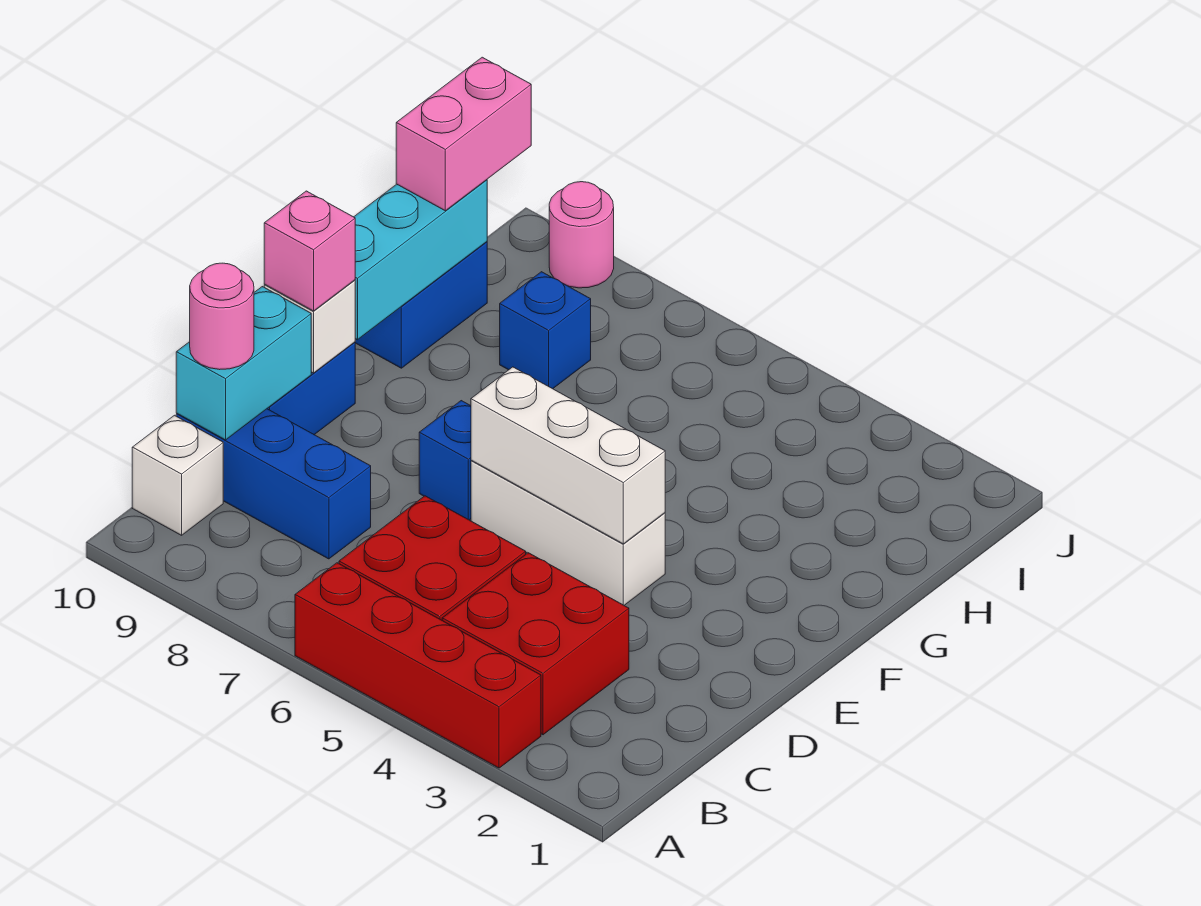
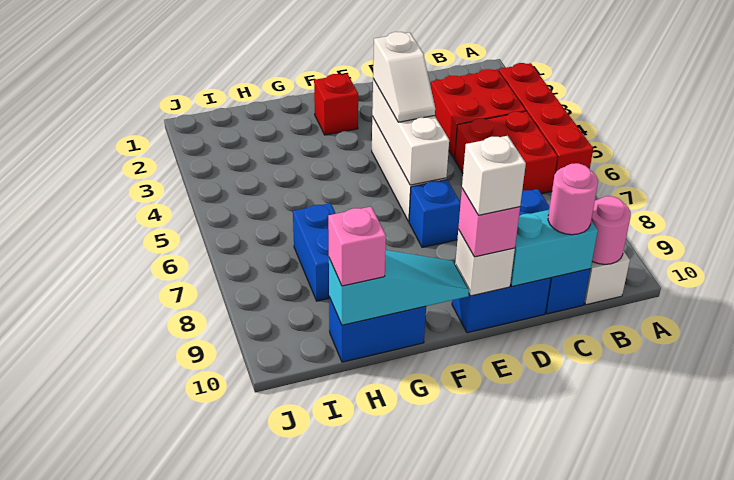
none -> white 1x2 slope [373,32,435,122]
none -> white 1x1 brick [462,136,526,215]
none -> red 1x1 brick [314,74,358,135]
cyan 1x3 brick [354,180,487,340] -> cyan 1x3 slope [329,250,469,325]
blue 1x1 brick [500,272,591,389] -> blue 1x2 brick [293,203,336,301]
pink 1x2 brick [396,57,531,211] -> pink 1x1 brick [328,206,386,286]
pink 1x1 round brick [549,182,614,288] -> pink 1x1 round brick moved to [591,196,631,264]

